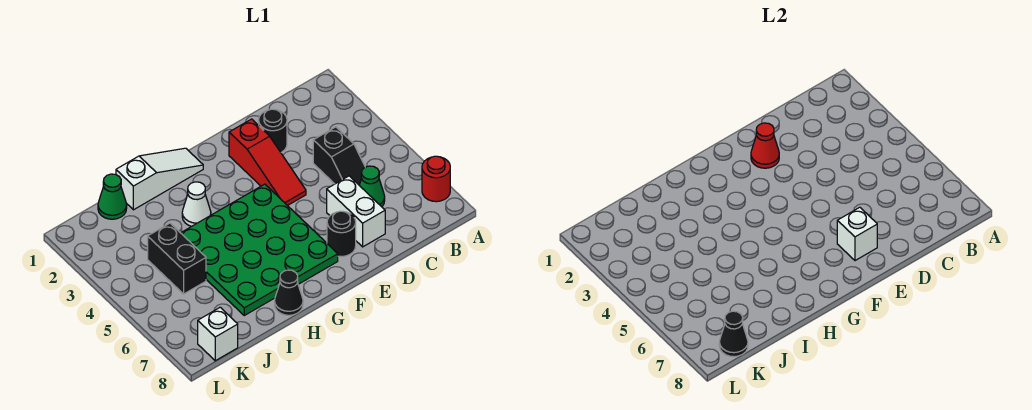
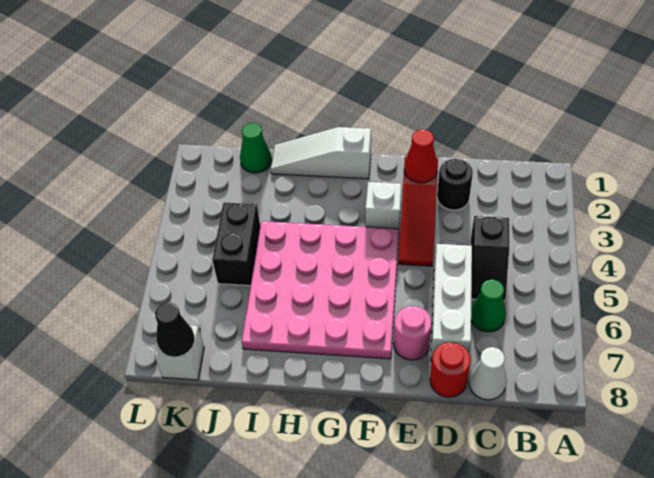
red 1x1 round brick [422,156,450,202] -> red 1x1 round brick moved to [430,342,471,397]
white 1x2 brick [327,176,385,247] -> white 1x3 brick [431,244,472,362]
black 1x1 round brick [327,211,356,257] -> pink 1x1 round brick [394,306,432,360]
white 1x1 brick [837,207,877,261] -> white 1x1 brick moved to [365,182,401,229]
green 4x4 plate [181,184,338,315] -> pink 4x4 plate [242,221,399,359]
white 1x3 slope [116,148,203,210] -> white 1x3 slope turned to [271,127,371,179]
white 1x1 cone [182,182,211,226] -> white 1x1 cone moved to [469,347,507,400]
black 1x1 cone [275,270,303,315] -> none

